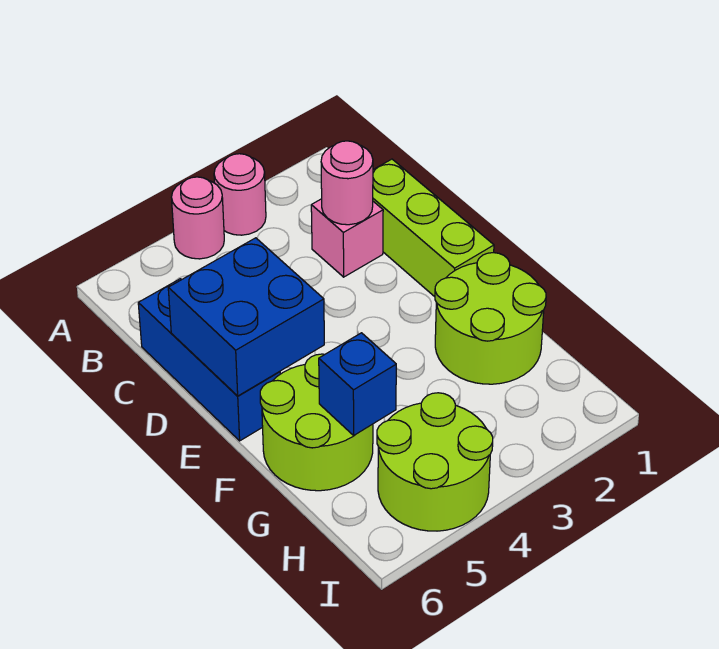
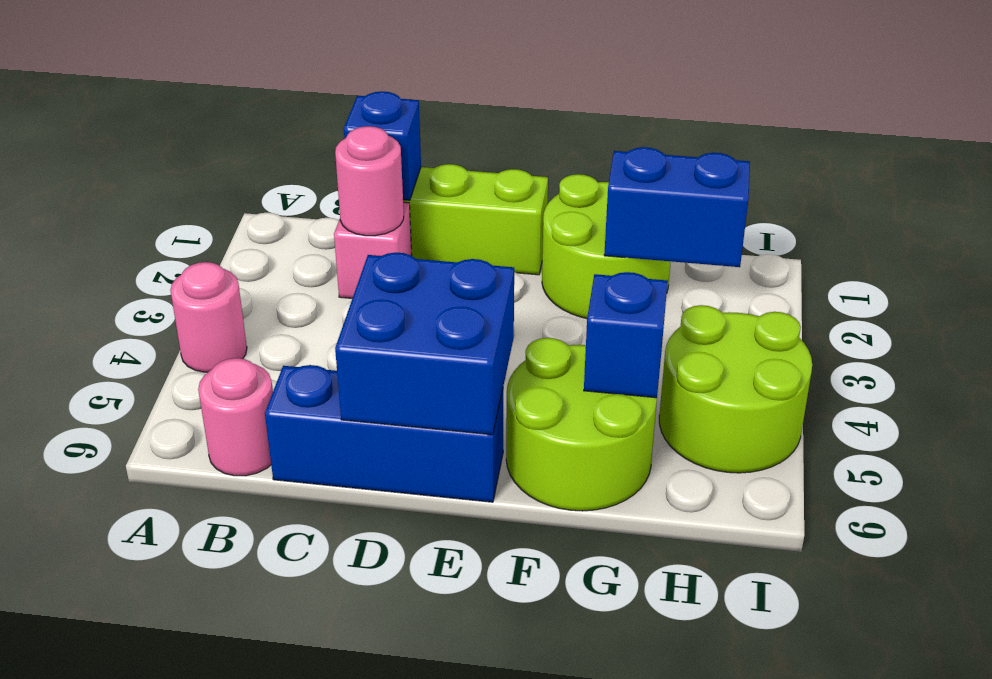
pink 1x1 round brick [214,154,266,235] -> pink 1x1 round brick moved to [198,358,273,476]
none -> blue 1x1 brick [344,91,421,200]
none -> blue 1x2 brick [604,147,750,267]

